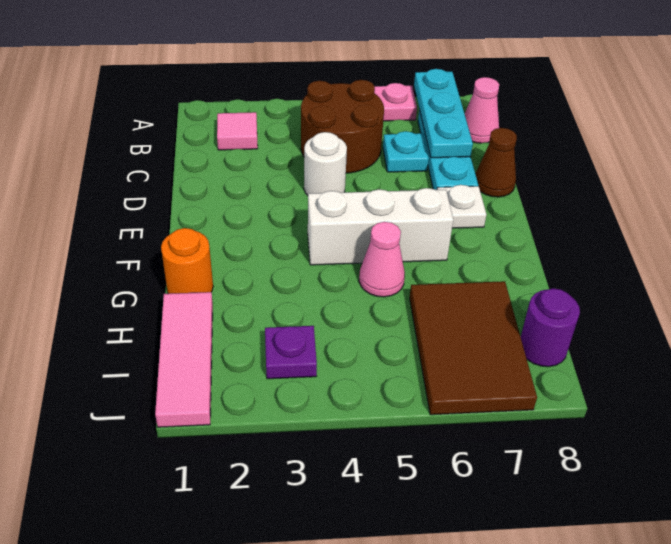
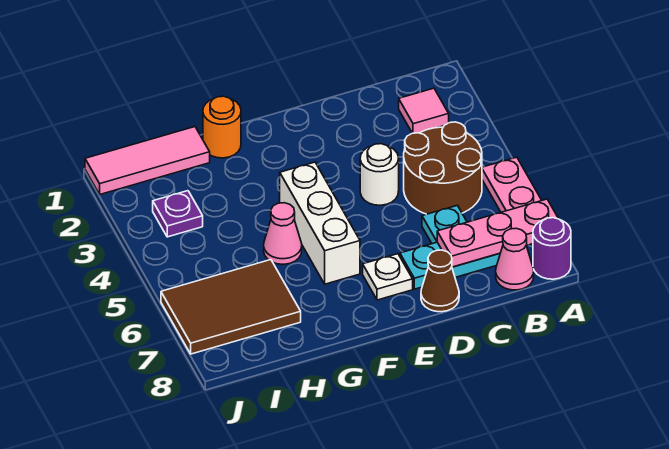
cyan 1x3 plate [414,69,473,158] -> pink 1x3 plate [437,199,558,267]
purple 1x1 round brick [521,288,580,367] -> purple 1x1 round brick moved to [533,218,571,279]

